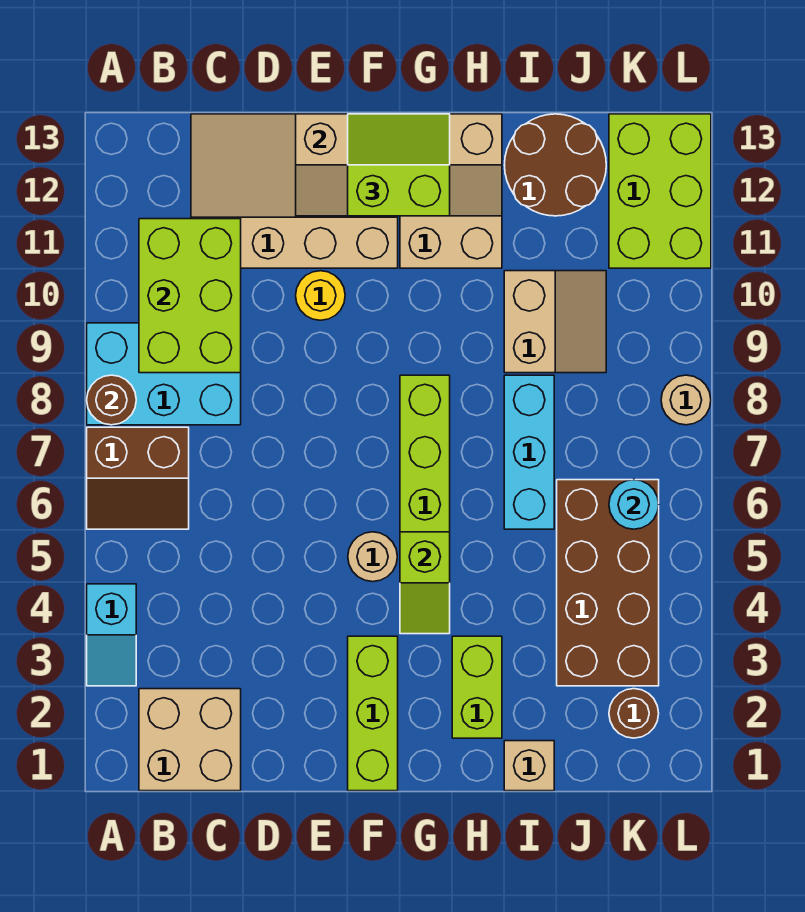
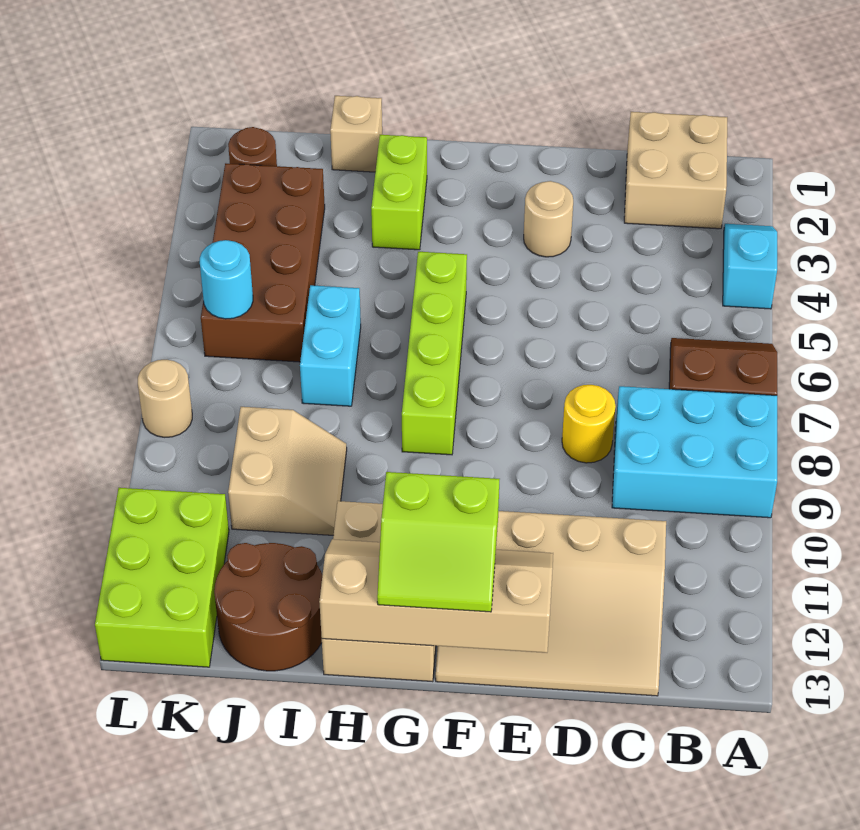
brown 1x1 round brick [87,375,136,425] -> none
lime 2x3 brick [139,219,241,373] -> none
yellow 1x1 round brick [296,271,345,320] -> yellow 1x1 round brick moved to [562,385,616,463]
lime 1x3 brick [348,636,398,791] -> none
tan 1x1 round brick [348,532,397,582] -> tan 1x1 round brick moved to [524,181,573,257]
lime 1x2 slope [400,532,450,634] -> none
cyan 1x3 brick [504,375,554,529] -> cyan 1x2 brick [300,285,361,406]
tan 2x2 slope [504,271,606,373] -> tan 2x2 slope turned to [228,407,347,535]

